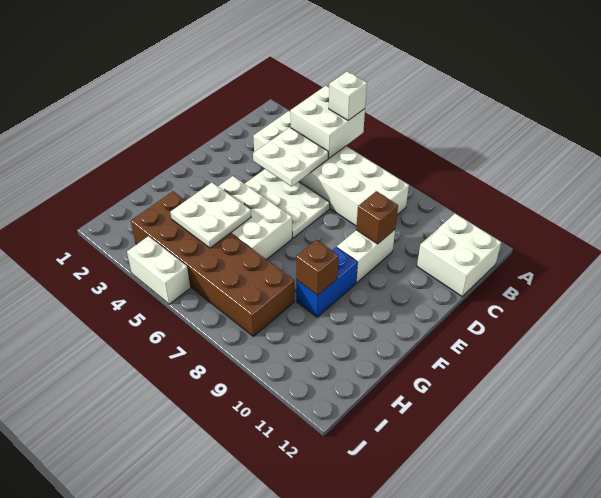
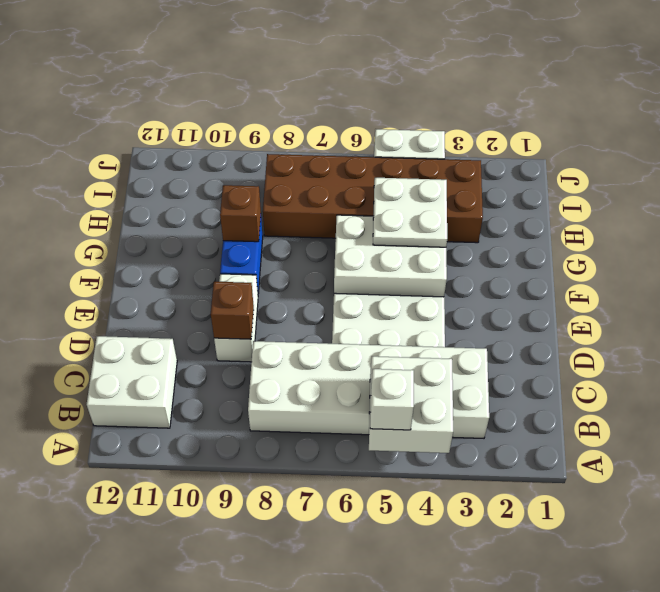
white 2x2 plate [253,127,328,186] -> none

